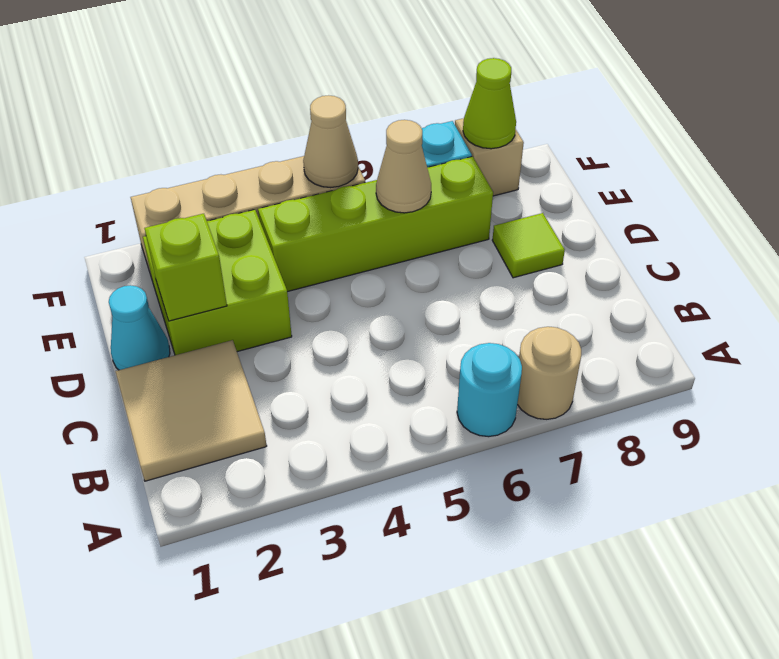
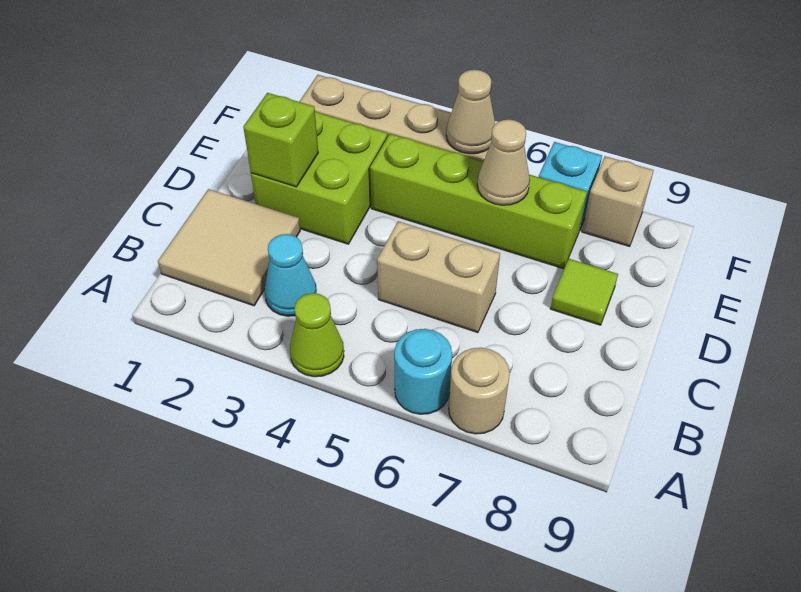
none -> tan 1x2 brick [377,221,500,333]
cyan 1x1 cone [109,285,170,370] -> cyan 1x1 cone moved to [265,234,317,316]
lime 1x1 cone [463,58,516,149] -> lime 1x1 cone moved to [290,293,344,377]

